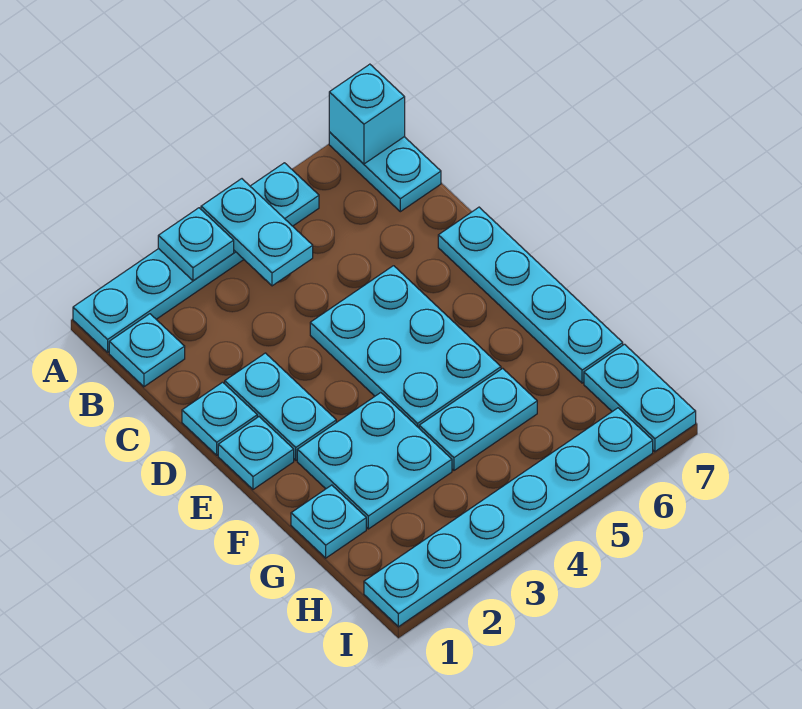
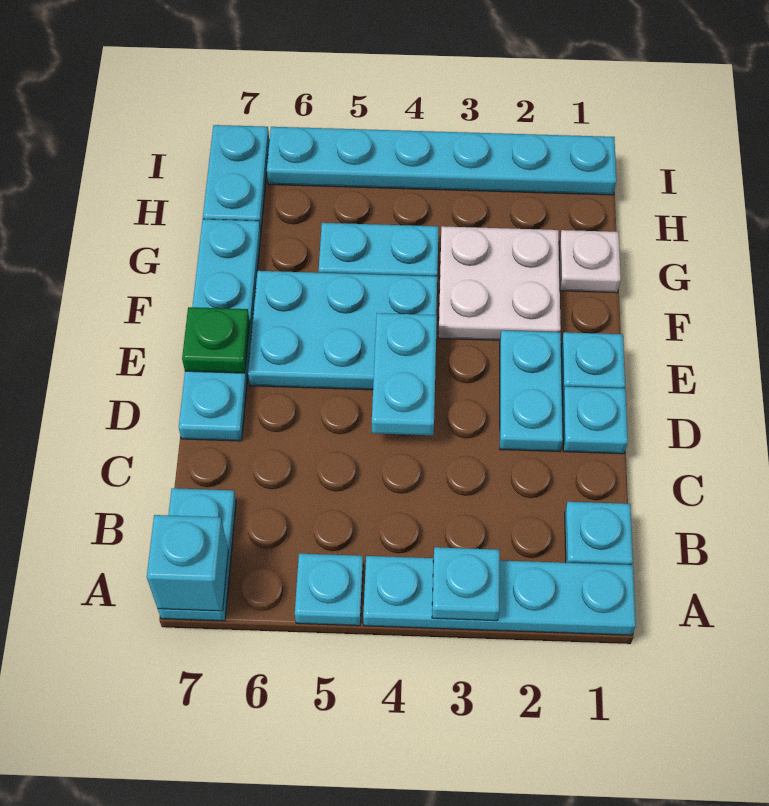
cyan 1x2 plate [201,179,313,286] -> cyan 1x2 plate moved to [372,313,437,435]
cyan 2x3 plate [310,266,501,428] -> cyan 2x3 plate turned to [248,271,437,390]
none -> green 1x1 plate [182,307,250,373]
cyan 2x2 plate [297,393,452,529] -> white 2x2 plate [438,226,561,340]
cyan 1x1 plate [291,485,366,558] -> white 1x1 plate [559,230,621,293]

